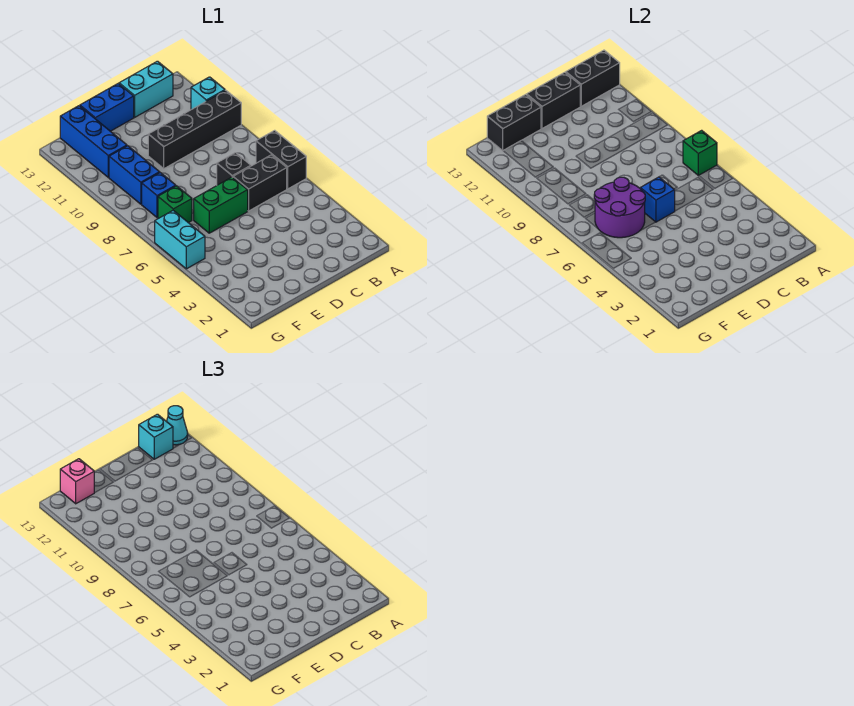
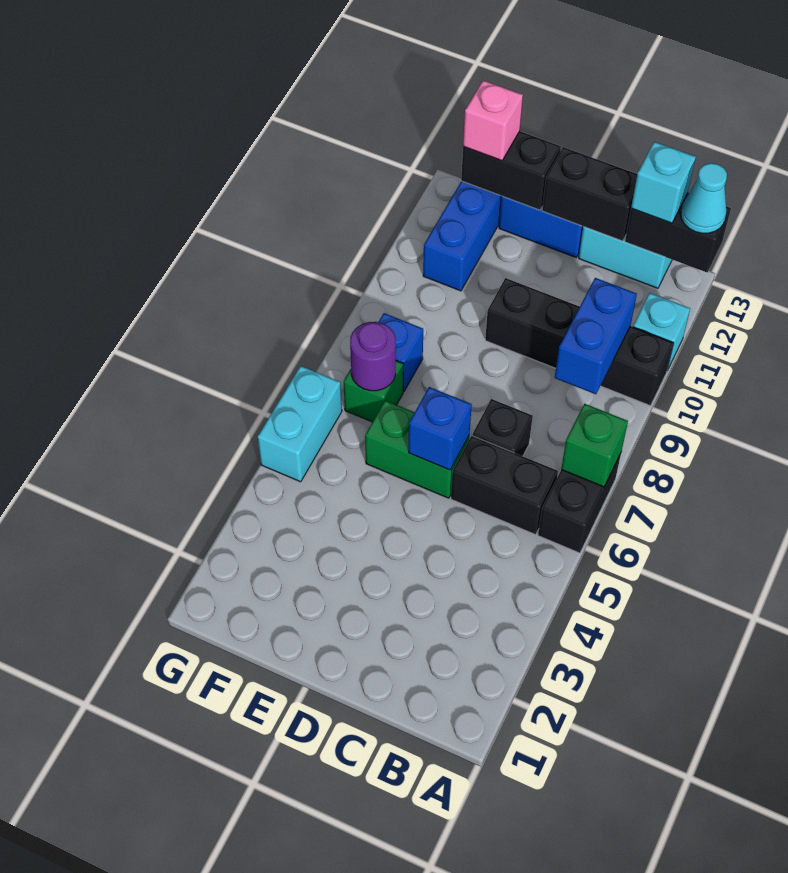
purple 2x2 round brick [594,177,645,238] -> purple 1x1 round brick [350,322,396,391]
blue 1x2 brick [109,146,160,204] -> blue 1x2 brick moved to [555,278,637,394]

